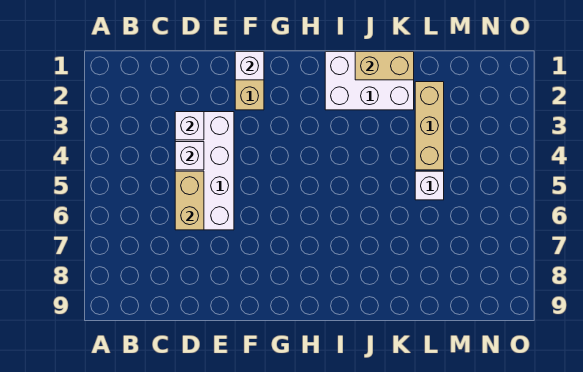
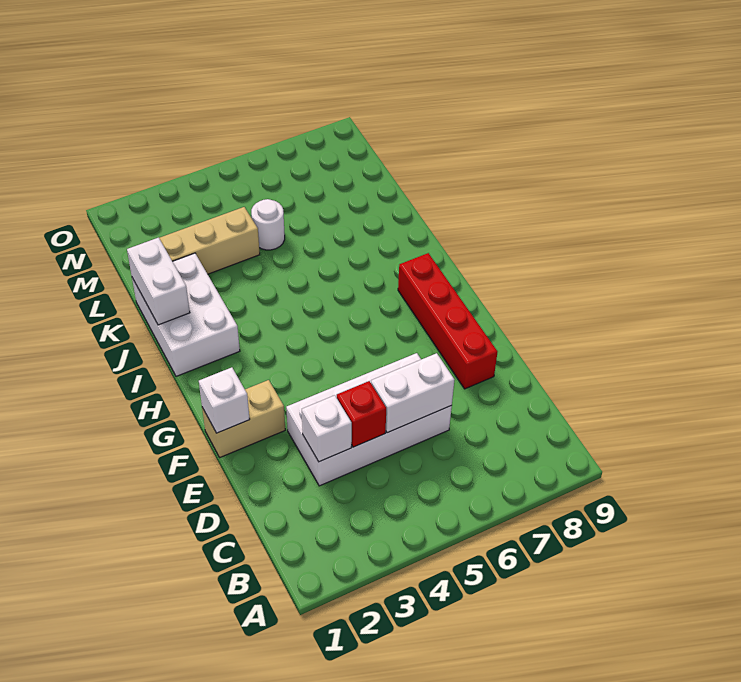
white 1x1 brick [175,142,204,170] -> red 1x1 brick [337,381,386,447]
tan 1x2 brick [175,171,204,230] -> white 1x2 brick [371,353,454,433]
none -> red 1x4 brick [398,253,497,389]
tan 1x2 brick [355,52,414,80] -> white 1x2 brick [127,238,190,325]
white 1x1 brick [415,171,444,200] -> white 1x1 round brick [251,199,285,250]

